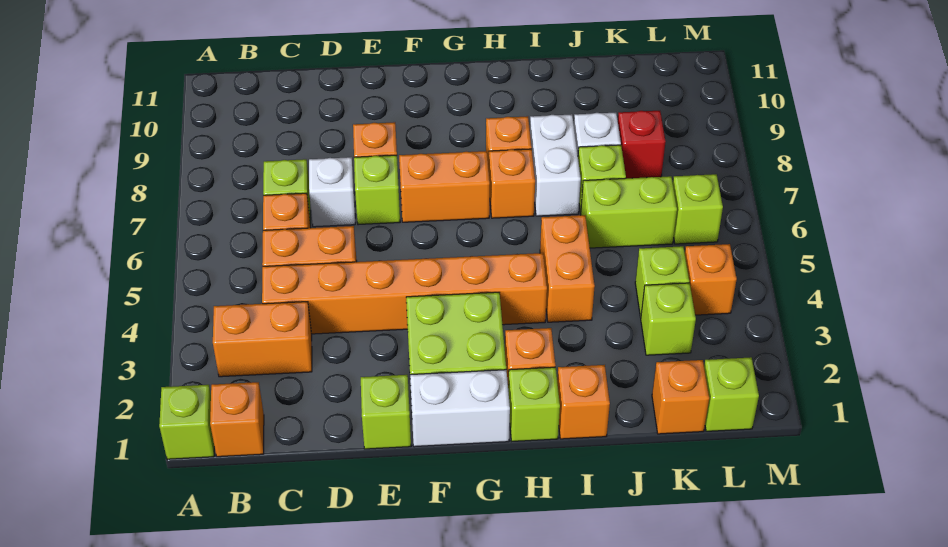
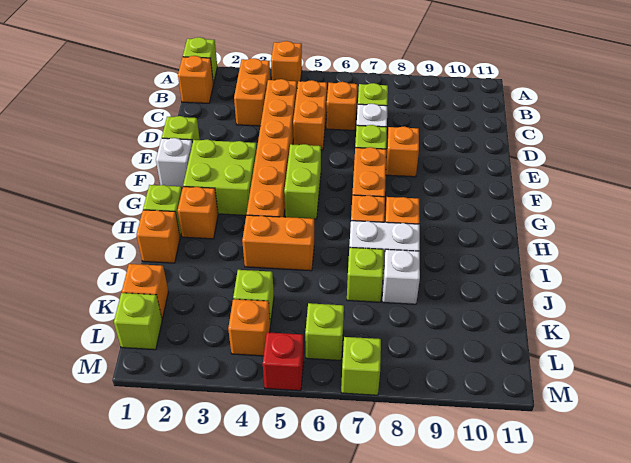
none -> orange 1x1 brick [271,41,302,86]
white 1x2 brick [410,370,510,447] -> white 1x1 brick [156,138,192,188]
lime 1x2 brick [581,176,677,248] -> lime 1x2 brick moved to [284,144,321,219]
lime 1x1 brick [641,283,696,355] -> lime 1x1 brick moved to [341,337,381,395]
red 1x1 brick [618,111,666,178] -> red 1x1 brick moved to [263,332,304,391]

